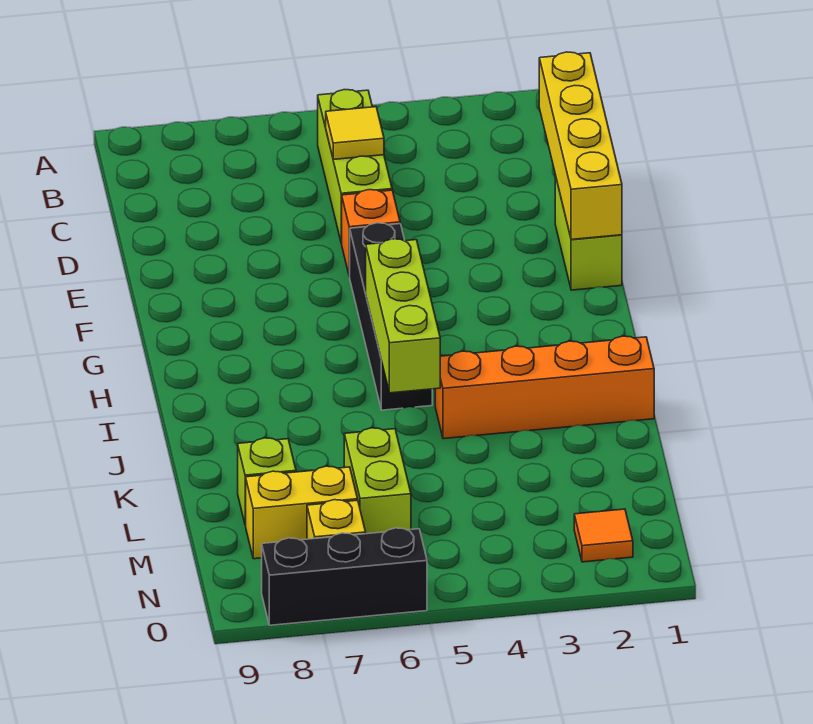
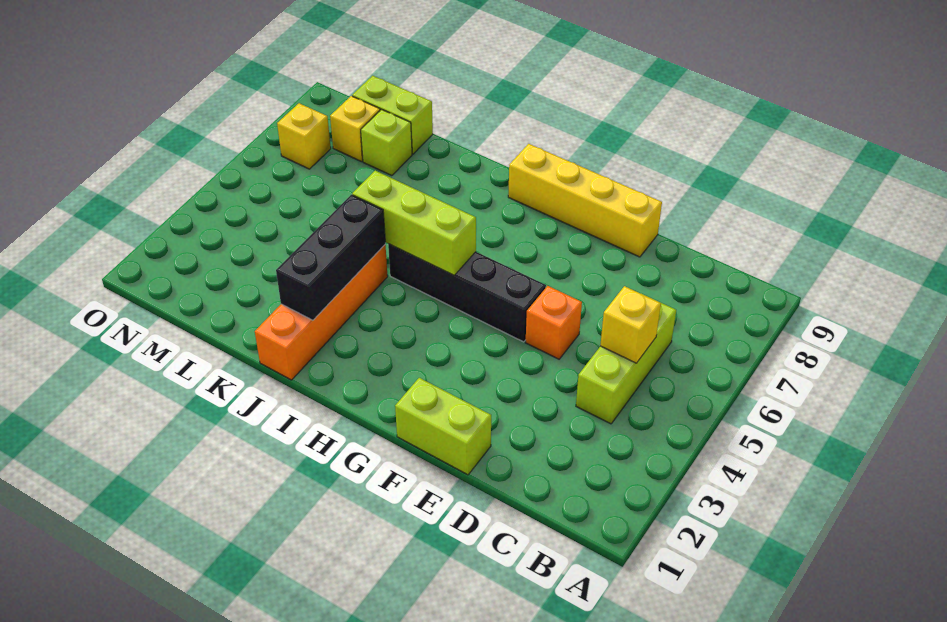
lime 1x3 brick [318,90,392,243] -> lime 1x3 brick turned to [576,295,676,424]
yellow 1x4 brick [539,52,622,240] -> yellow 1x4 brick moved to [508,144,662,257]
yellow 1x1 tile [326,107,384,159] -> yellow 1x1 brick [600,286,661,363]
lime 1x2 brick [344,428,411,534] -> lime 1x2 brick moved to [352,76,433,154]
yellow 1x2 brick [246,466,358,559] -> yellow 1x1 brick [330,96,380,162]
orange 1x1 tile [574,509,633,562] -> none
black 1x3 brick [262,528,427,625] -> black 1x3 brick moved to [276,195,386,320]

